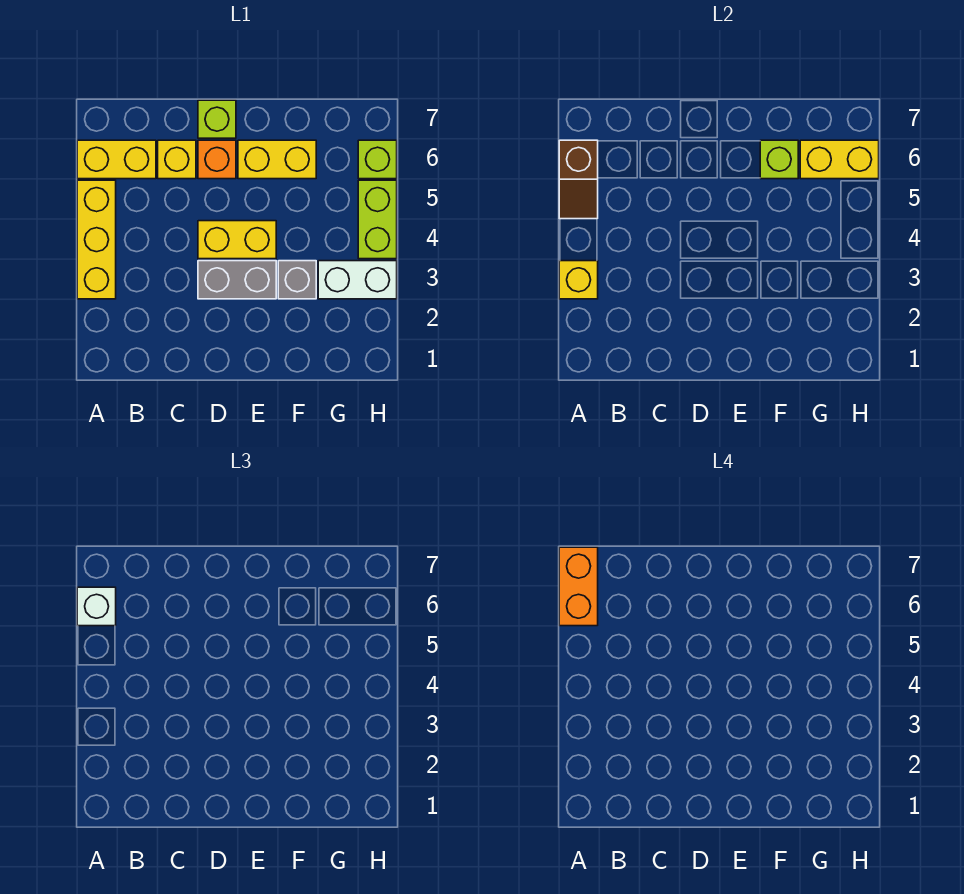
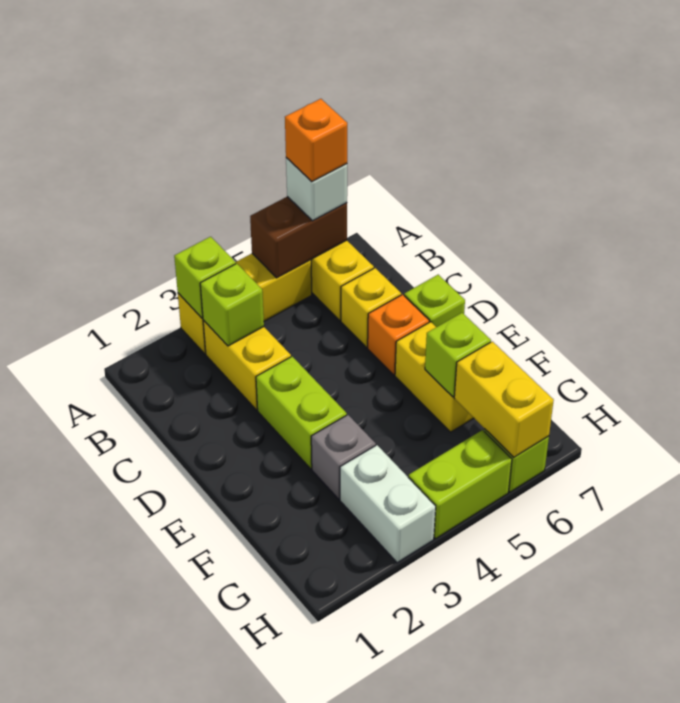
yellow 1x1 brick [559,261,598,299] -> lime 1x1 brick [174,237,236,318]
brown 1x2 slope [559,140,598,219] -> brown 1x2 brick [250,197,347,278]
orange 1x2 brick [559,547,598,626] -> orange 1x1 brick [285,99,347,182]
none -> lime 1x1 brick [200,264,264,346]
grey 1x2 brick [198,261,276,299] -> lime 1x2 brick [256,357,347,469]
yellow 1x2 brick [198,221,276,259] -> yellow 1x2 brick moved to [203,320,291,410]

